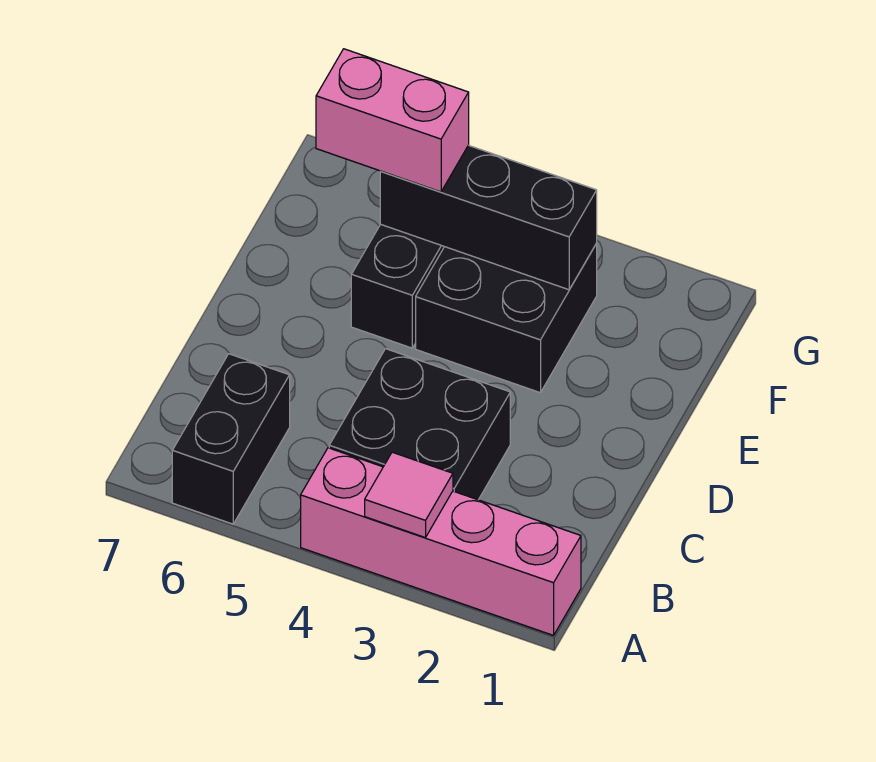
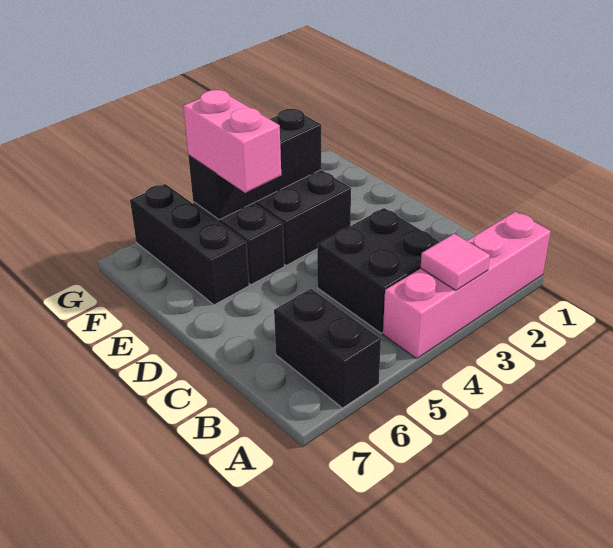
none -> black 1x3 brick [130,184,249,305]
pink 1x2 brick [316,49,469,192] -> pink 1x2 brick turned to [183,90,281,193]

